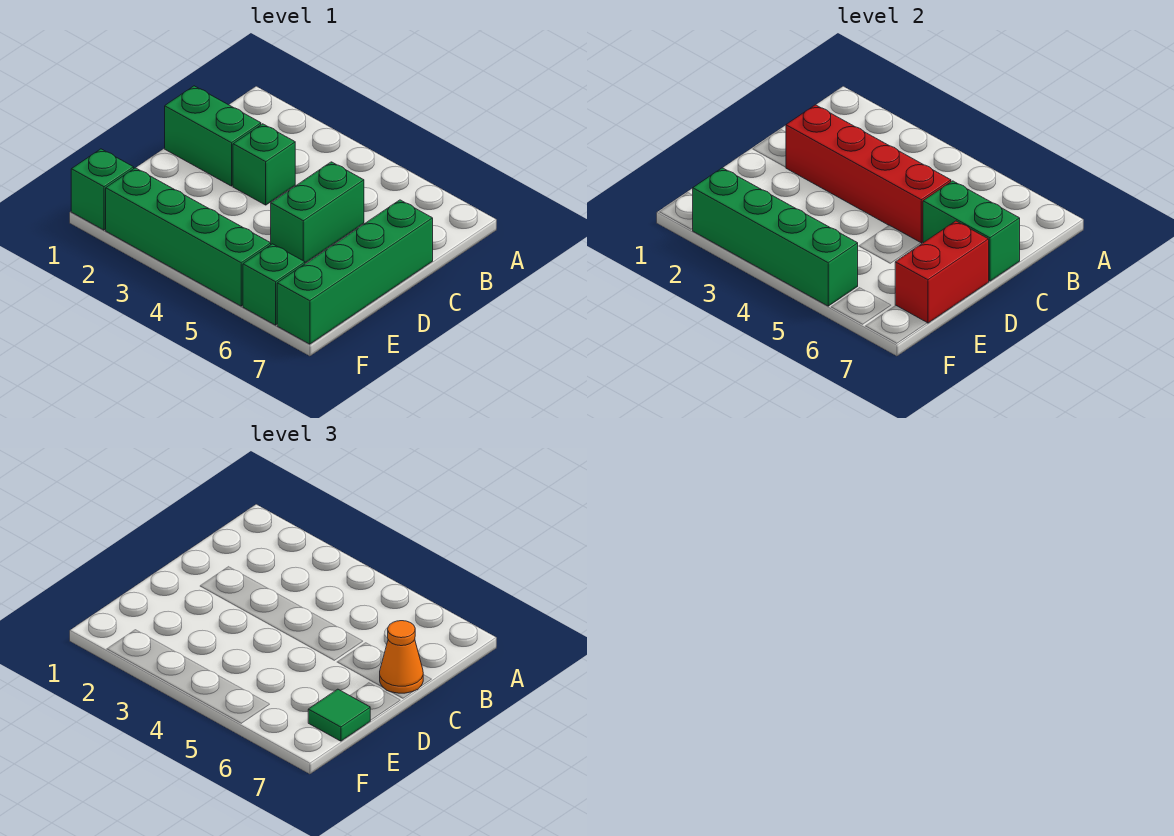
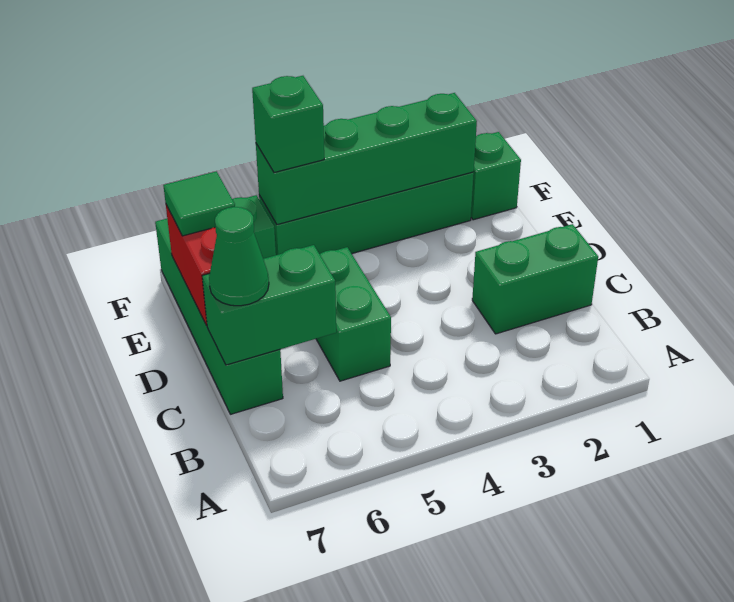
red 1x4 brick [786,105,951,243] -> none
green 1x1 brick [233,124,295,205] -> green 1x1 brick moved to [252,76,324,173]
orange 1x1 cone [380,621,423,693] -> green 1x1 cone [209,207,269,306]

